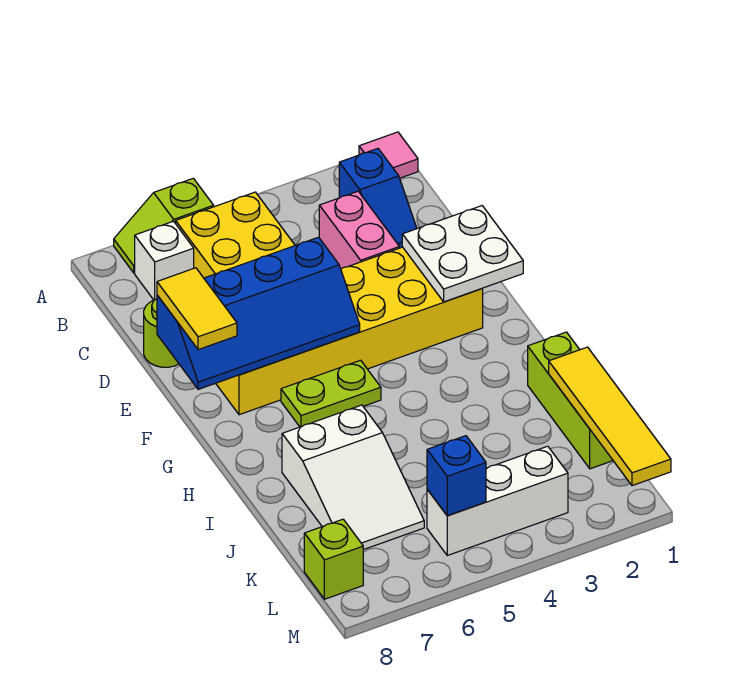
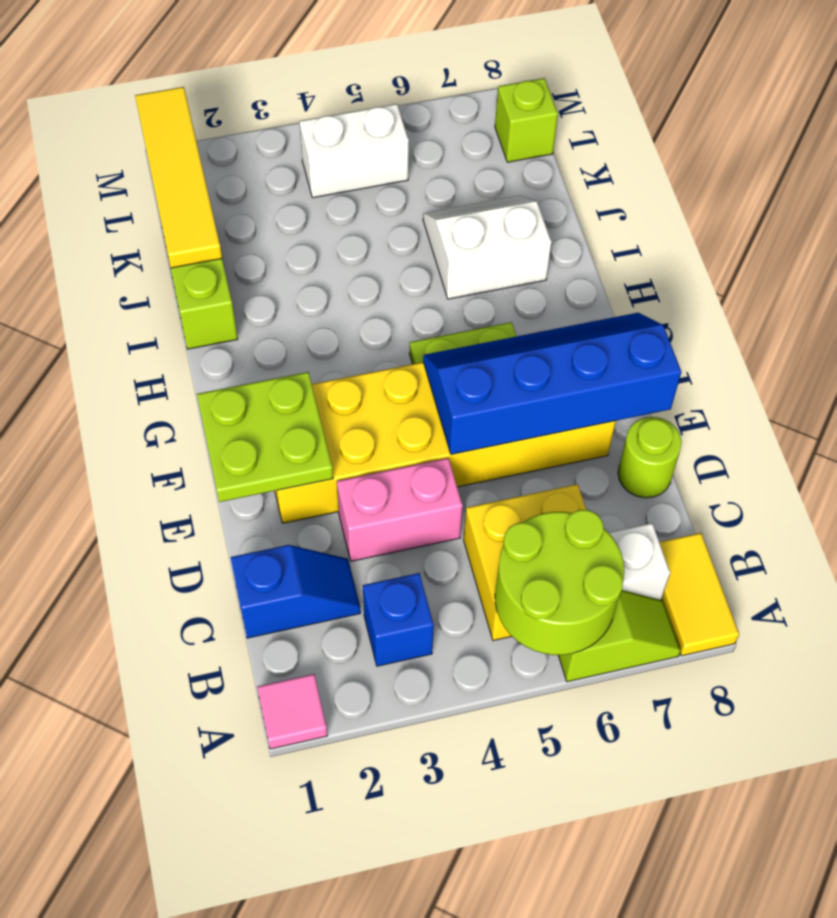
none -> lime 2x2 round brick [495,510,625,655]
blue 1x2 slope [339,149,417,248] -> blue 1x2 slope turned to [231,545,361,638]
pink 1x2 brick [319,191,399,269] -> pink 1x2 brick turned to [337,458,463,561]
white 2x2 plate [402,206,523,302] -> lime 2x2 plate [197,372,333,502]
yellow 1x2 tile [157,268,237,350] -> yellow 1x2 tile moved to [659,533,739,656]
white 2x3 slope [282,405,424,550] -> white 2x2 slope [423,195,551,299]
white 1x3 brick [427,446,568,555] -> white 1x2 brick [299,104,409,198]
blue 1x1 brick [427,436,486,516] -> blue 1x1 brick moved to [363,573,434,666]

